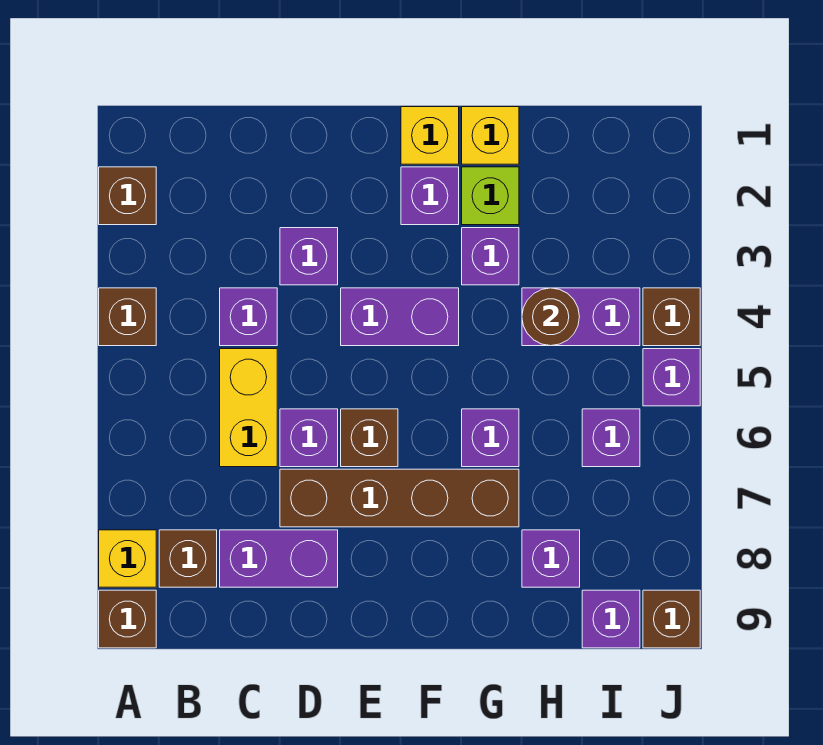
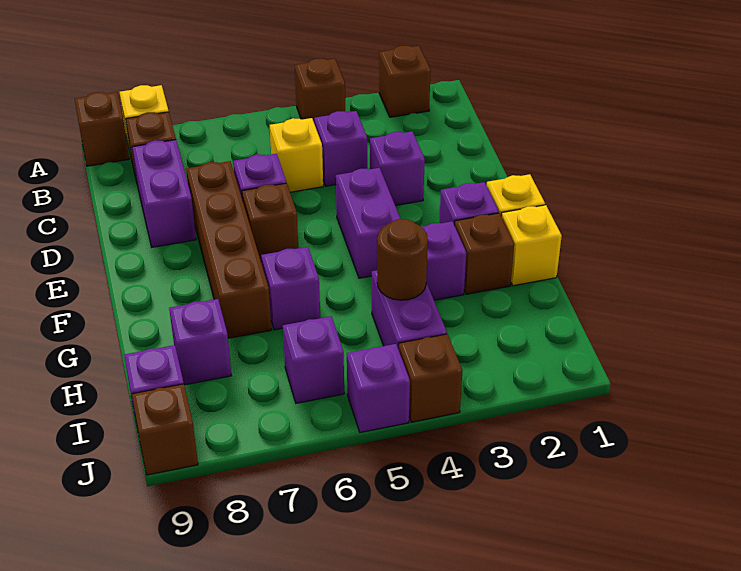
yellow 1x2 brick [220,349,277,467] -> yellow 1x1 brick [270,118,323,192]
lime 1x1 brick [462,167,519,225] -> brown 1x1 brick [455,213,514,294]

